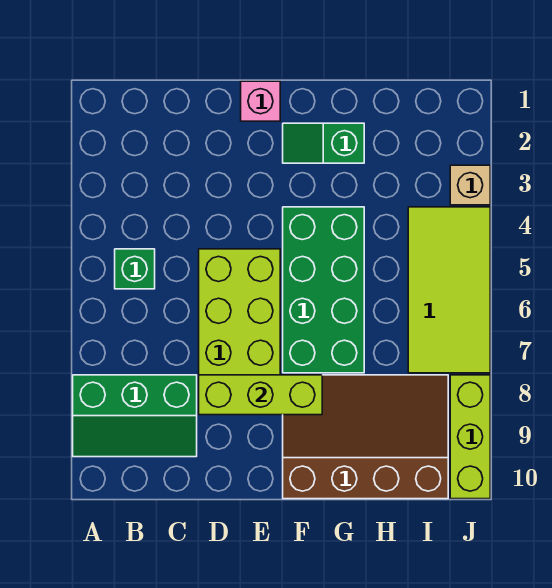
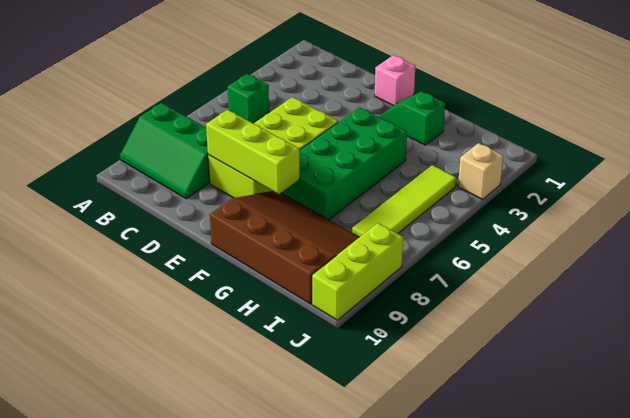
lime 2x4 tile [408,207,490,373] -> lime 1x4 tile [352,165,456,237]

